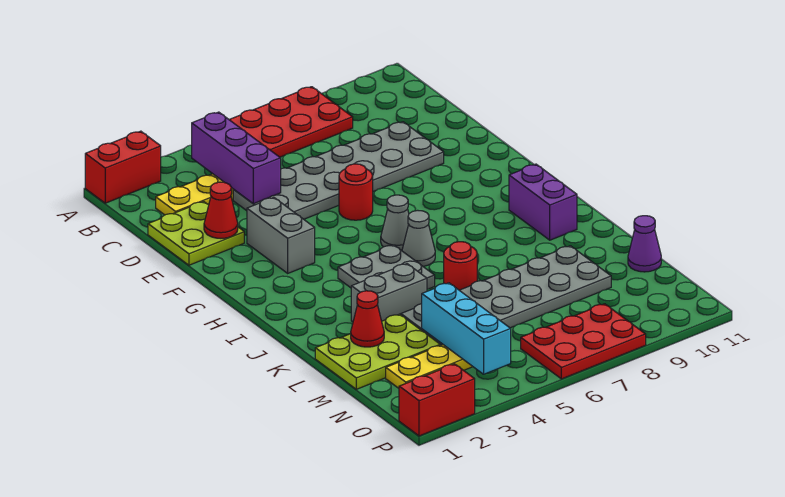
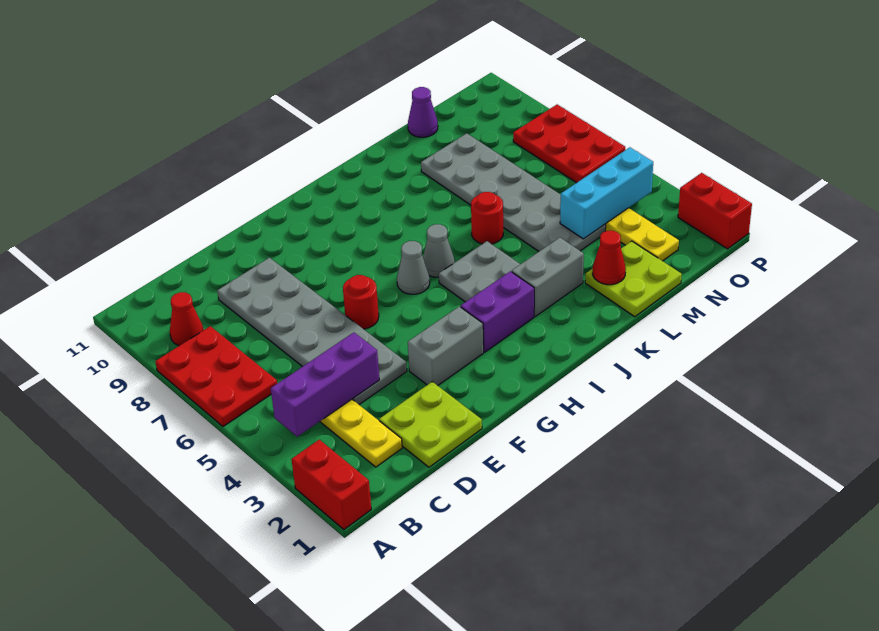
red 1x1 cone [204,182,238,238] -> red 1x1 cone moved to [170,292,203,346]
purple 1x2 brick [509,164,577,240] -> purple 1x2 brick moved to [461,271,534,352]
grey 1x2 brick [351,264,427,322] -> grey 1x2 brick turned to [512,238,584,316]
lime 2x3 plate [315,314,440,389] -> lime 2x2 plate [585,241,682,317]

